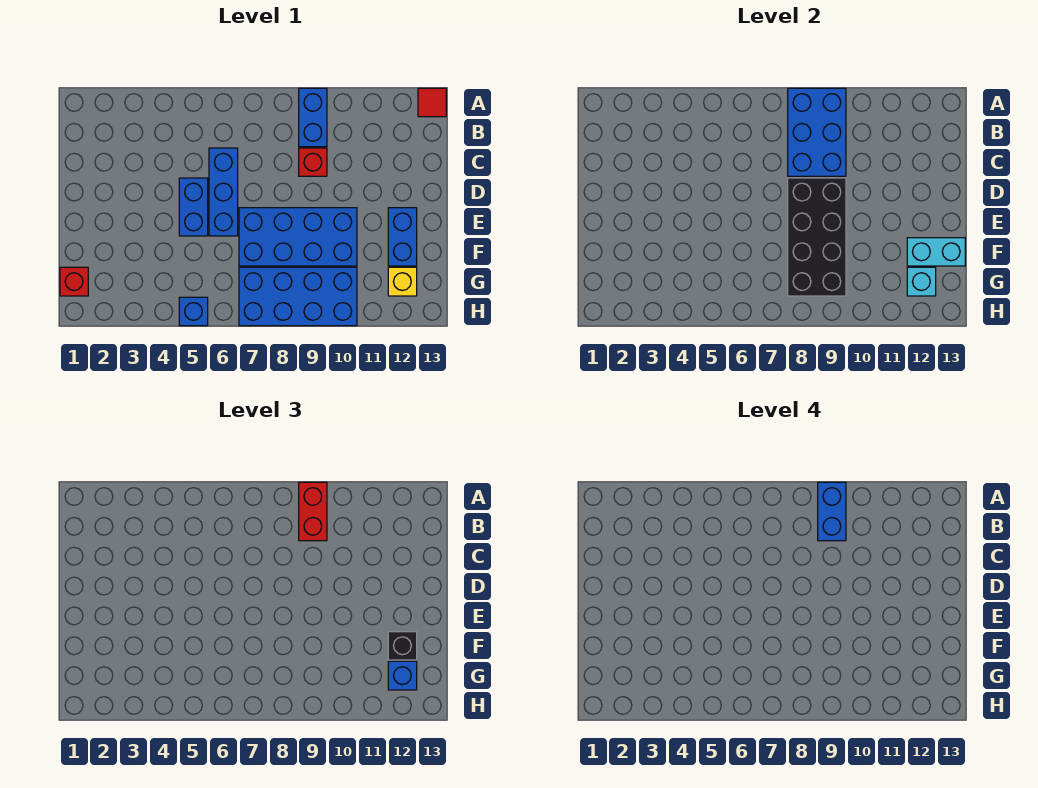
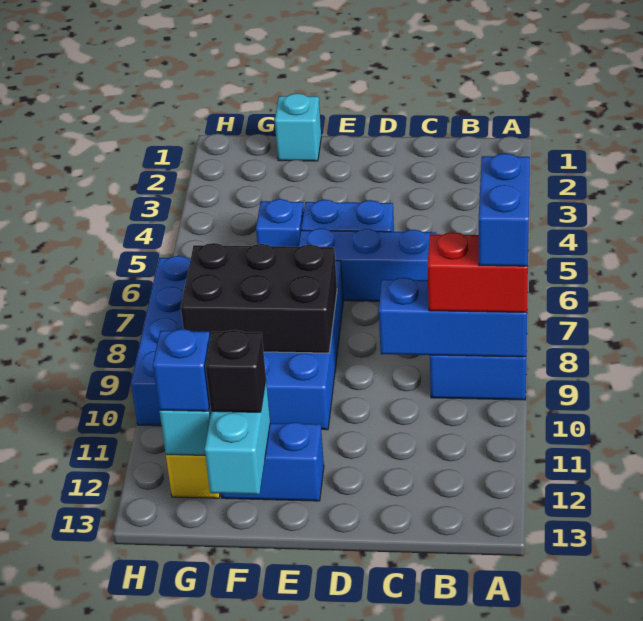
blue 2x3 brick [788,88,846,176] -> blue 1x3 brick [379,277,528,357]
blue 1x2 brick [818,482,846,541] -> blue 1x2 brick turned to [479,153,530,266]
red 1x1 tile [418,88,446,117] -> none
red 1x1 brick [299,148,327,176] -> none
black 2x4 brick [788,178,846,296] -> black 2x3 brick [181,243,337,353]
none -> cyan 1x1 brick [275,93,321,161]
red 1x1 brick [60,267,88,296] -> none
blue 1x1 brick [179,297,208,326] -> blue 1x1 brick moved to [256,199,304,247]

